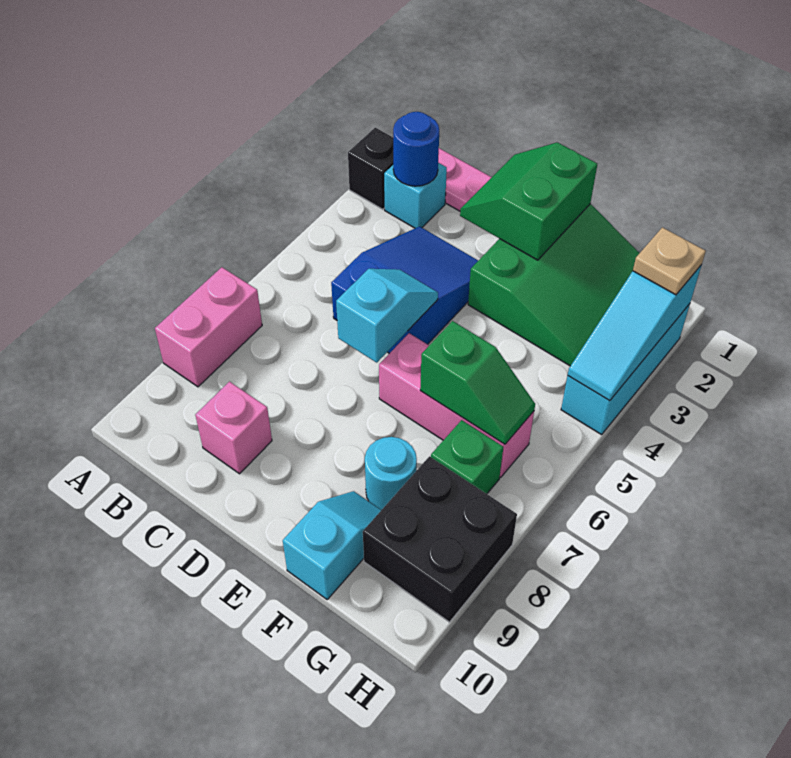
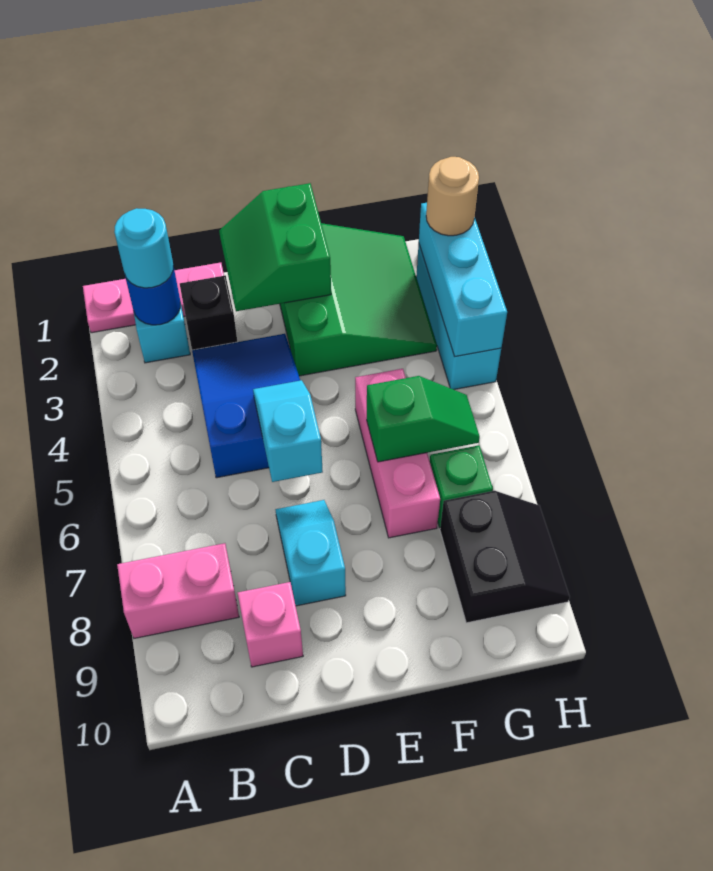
black 1x1 brick [348,128,393,209] -> black 1x1 brick moved to [180,275,237,350]
pink 1x2 brick [155,267,262,387] -> pink 1x2 brick turned to [117,543,239,638]
pink 1x3 brick [379,333,534,477] -> pink 1x3 brick turned to [355,369,440,538]
cyan 1x1 round brick [365,437,417,510] -> cyan 1x1 round brick moved to [114,208,173,288]
cyan 1x2 slope [283,491,381,599] -> cyan 1x2 slope moved to [275,500,346,606]
black 2x2 brick [363,456,517,622] -> black 2x2 slope [440,491,570,623]
cyan 1x3 slope [568,266,701,401] -> cyan 1x3 brick [419,203,507,357]
tan 1x1 plate [633,227,706,295] -> tan 1x1 round brick [426,157,479,236]

